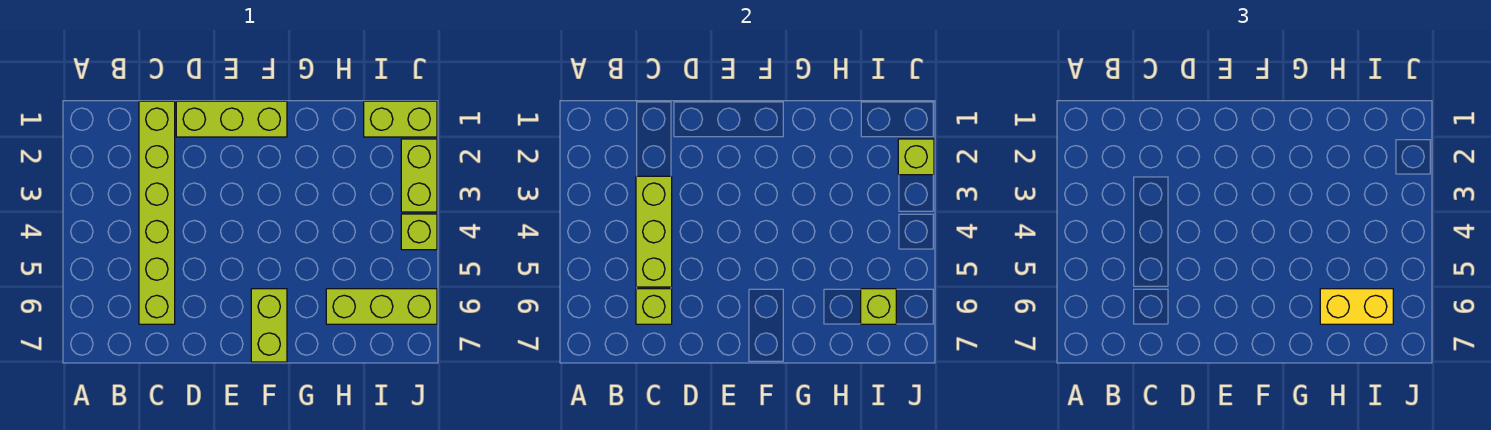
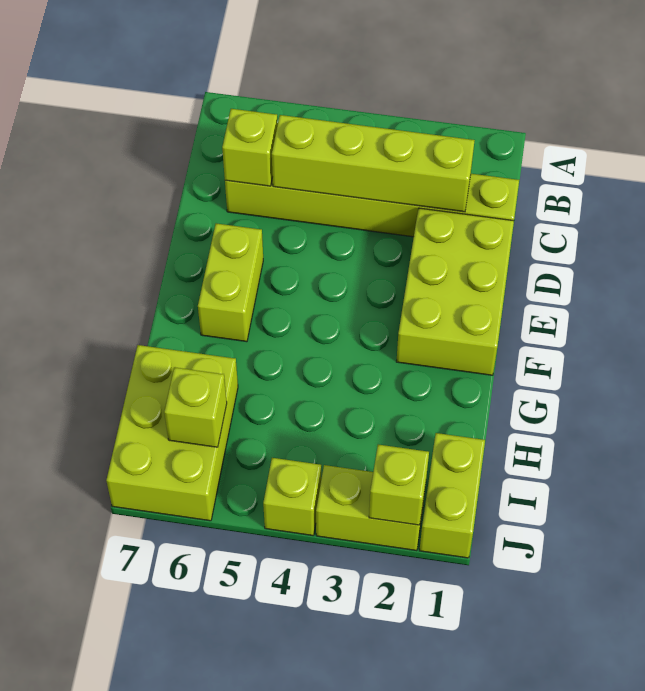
lime 1x3 brick [636,176,672,287] -> lime 1x4 brick [272,115,475,212]
lime 1x3 brick [176,101,287,137] -> lime 2x3 brick [396,208,514,375]
lime 1x2 brick [251,289,287,362] -> lime 1x2 brick turned to [198,223,263,342]
lime 1x3 brick [326,289,437,324] -> lime 2x3 brick [106,345,238,521]
yellow 1x2 brick [1320,289,1393,324] -> none

